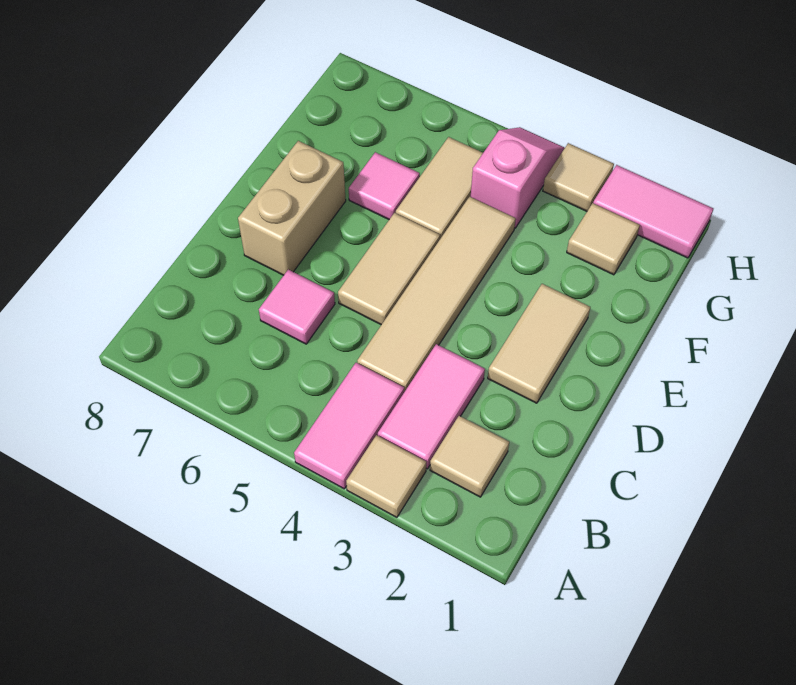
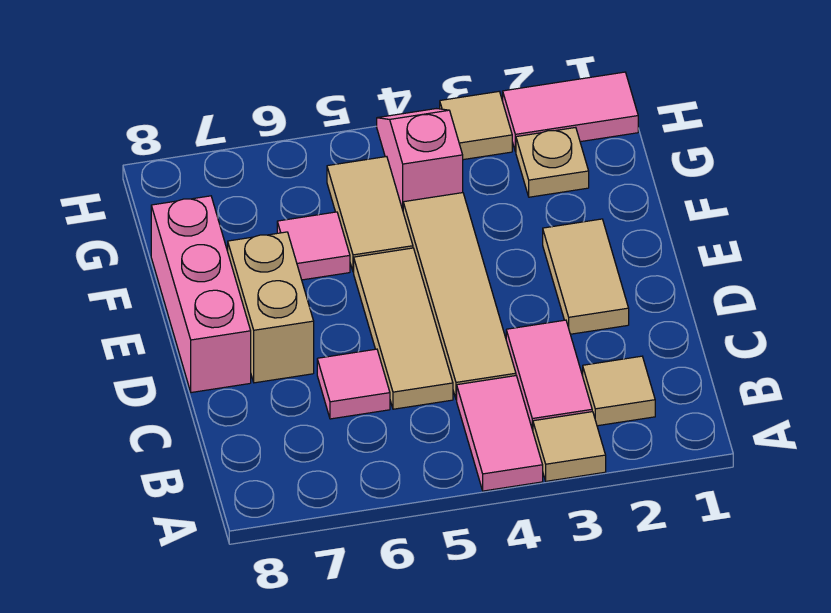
tan 1x2 tile [338,213,440,325] -> tan 1x3 tile [354,248,453,409]
none -> pink 1x3 brick [151,196,251,393]
tan 1x1 tile [567,203,640,275] -> tan 1x1 plate [516,127,589,197]

